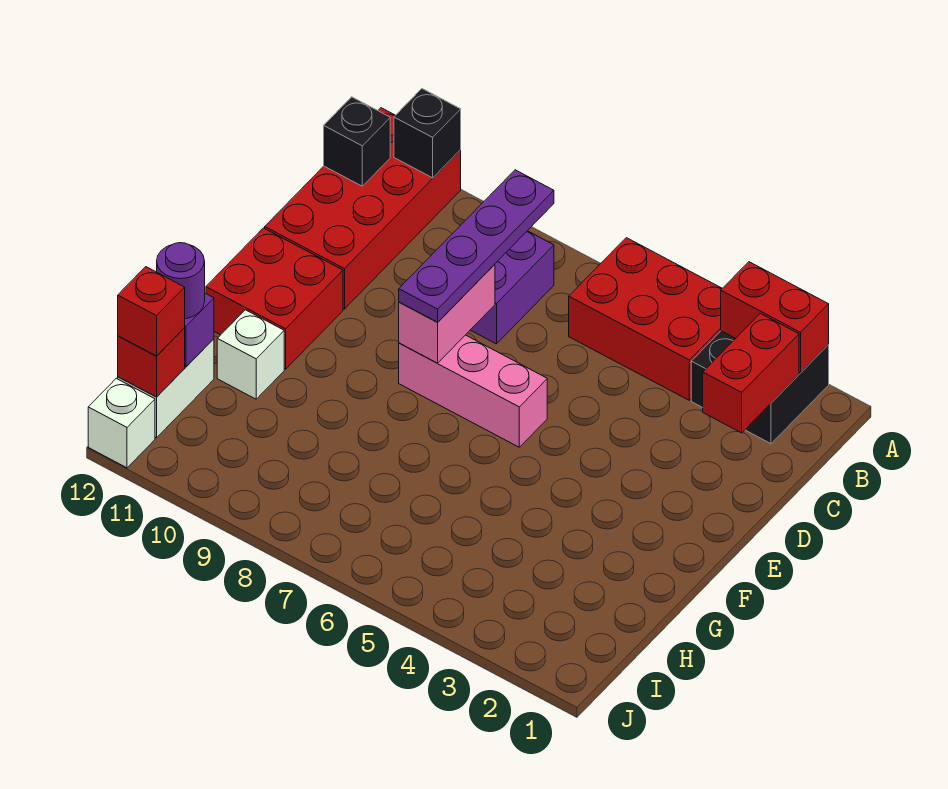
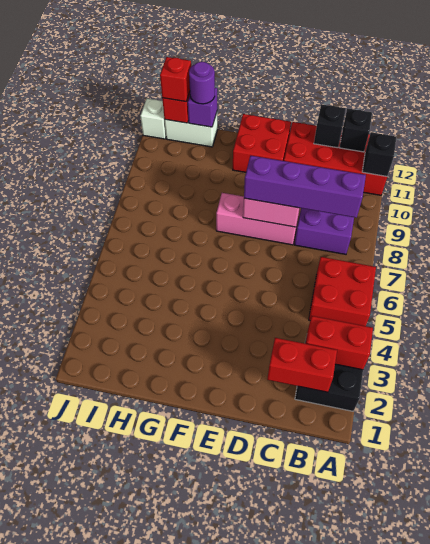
red 1x2 brick [721,262,829,373] -> red 1x2 brick turned to [306,316,373,370]
red 2x3 brick [569,238,722,400] -> red 2x2 brick [309,257,376,326]
purple 1x4 plate [399,170,554,322] -> purple 1x4 brick [244,156,366,218]
none -> black 1x1 brick [314,104,346,148]
pink 1x3 brick [399,335,547,447] -> pink 1x3 brick turned to [216,193,299,245]
white 1x1 brick [217,310,284,399] -> none

